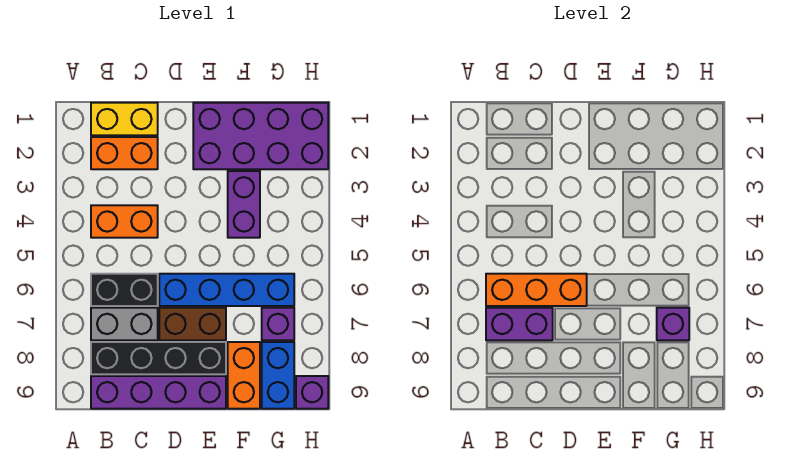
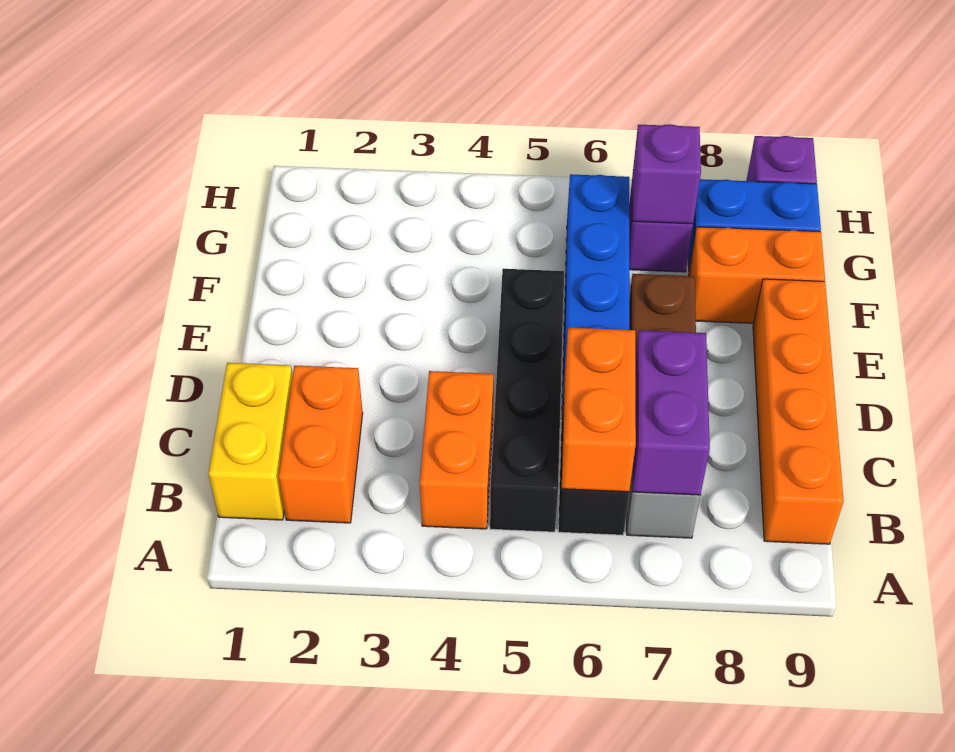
orange 1x3 brick [486,274,587,306] -> orange 1x2 brick [562,327,636,492]
black 1x4 brick [91,342,226,374] -> black 1x4 brick moved to [490,269,564,532]
purple 1x4 brick [91,376,226,409] -> orange 1x4 brick [753,279,844,544]
purple 2x4 brick [193,103,328,169] -> none
purple 1x2 brick [228,171,260,238] -> none

